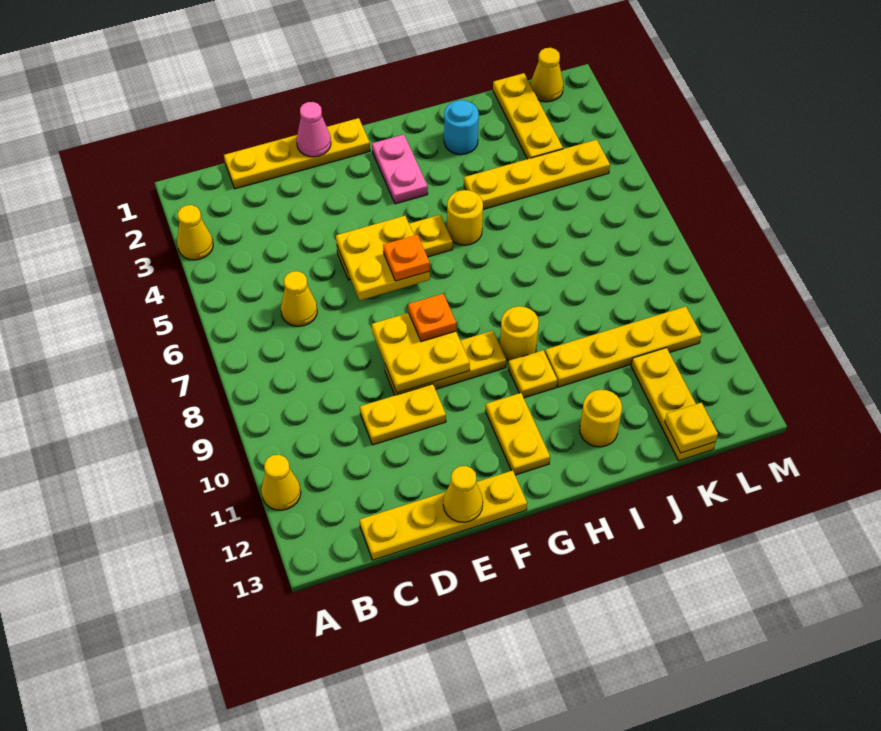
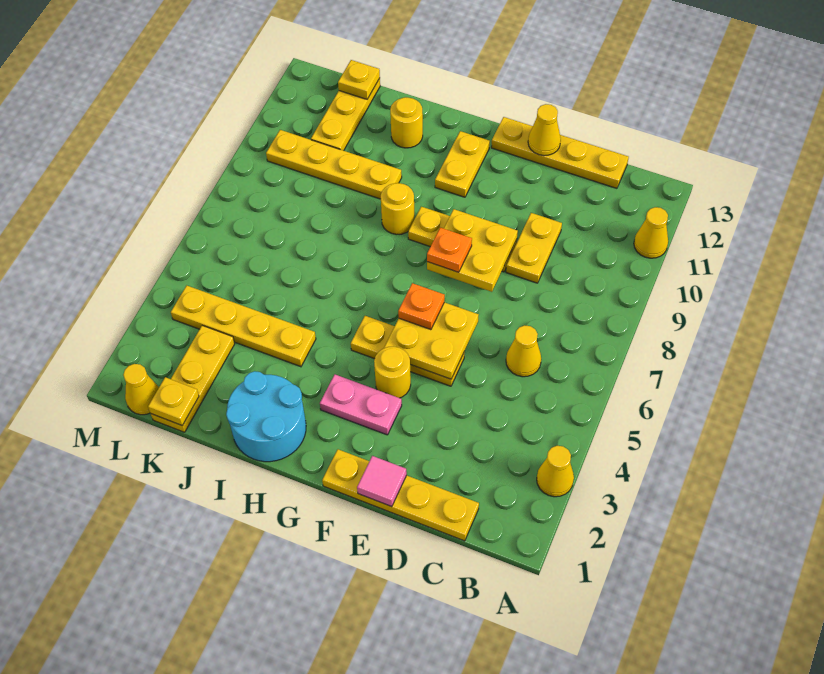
yellow 1x2 plate [360,384,446,445] -> yellow 1x2 plate turned to [506,213,562,283]
pink 1x1 cone [296,102,331,157] -> pink 1x1 tile [357,456,407,507]
pink 1x2 plate [372,135,428,204] -> pink 1x2 plate turned to [320,375,402,435]
yellow 1x1 round brick [447,190,483,245] -> yellow 1x1 round brick moved to [374,346,411,398]
yellow 1x1 plate [508,350,557,398] -> yellow 1x1 plate moved to [148,377,199,426]
cyan 1x1 round brick [444,100,479,155] -> cyan 2x2 round brick [226,371,306,462]

